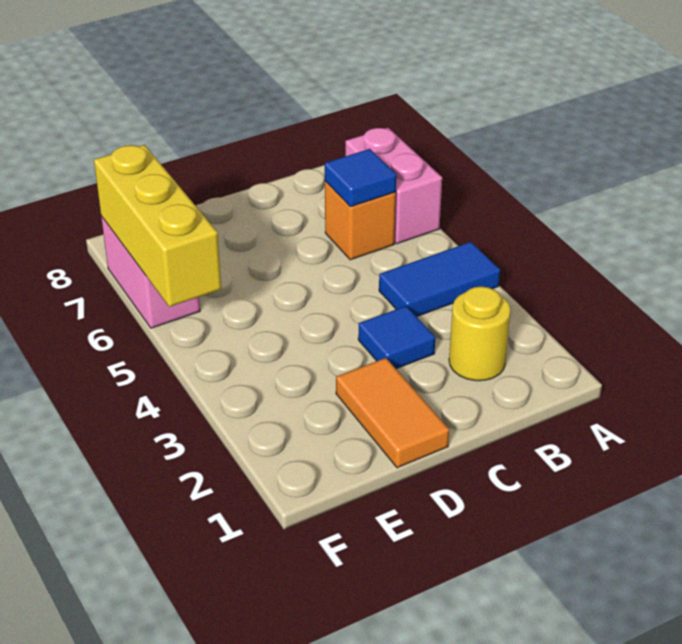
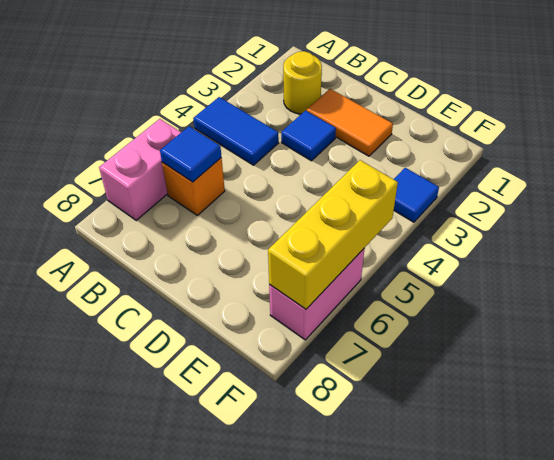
orange 1x2 tile [336,358,449,468] -> orange 1x2 tile turned to [307,89,393,156]
none -> blue 1x1 tile [394,168,439,222]

